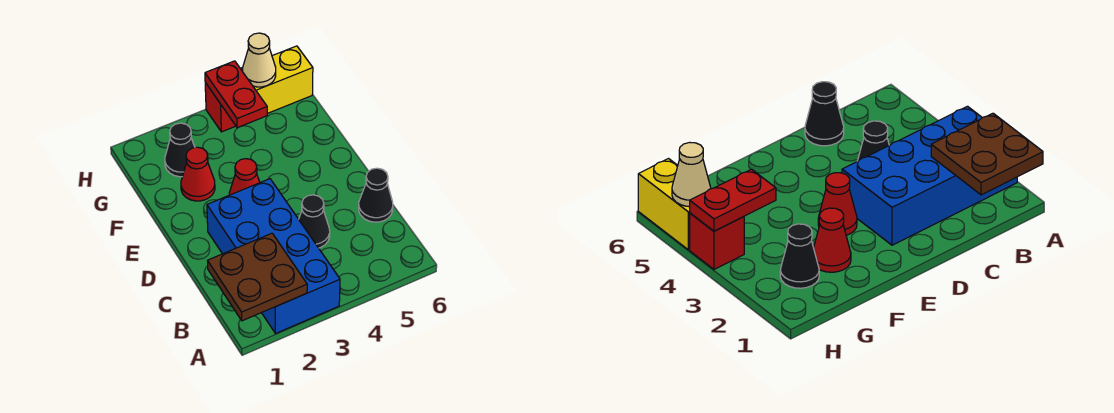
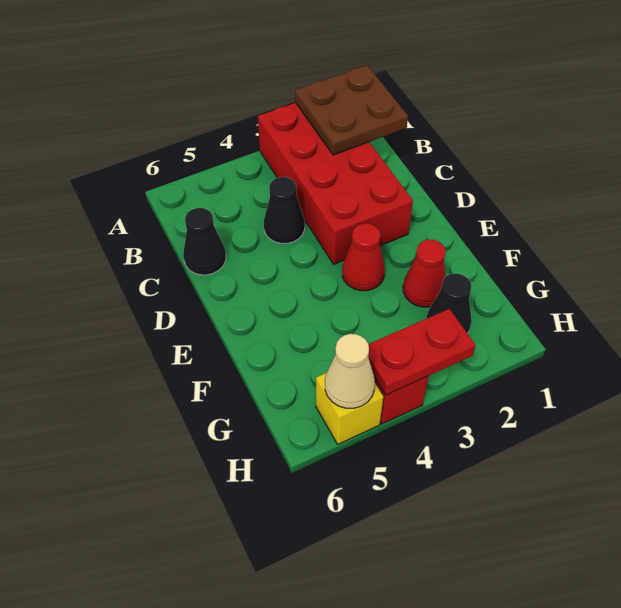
blue 2x4 brick [207,179,340,334] -> red 2x4 brick [258,103,413,264]
red 1x2 plate [205,61,267,128] -> red 1x2 plate turned to [368,309,476,395]
yellow 1x2 brick [240,46,313,114] -> yellow 1x1 brick [316,373,383,444]

